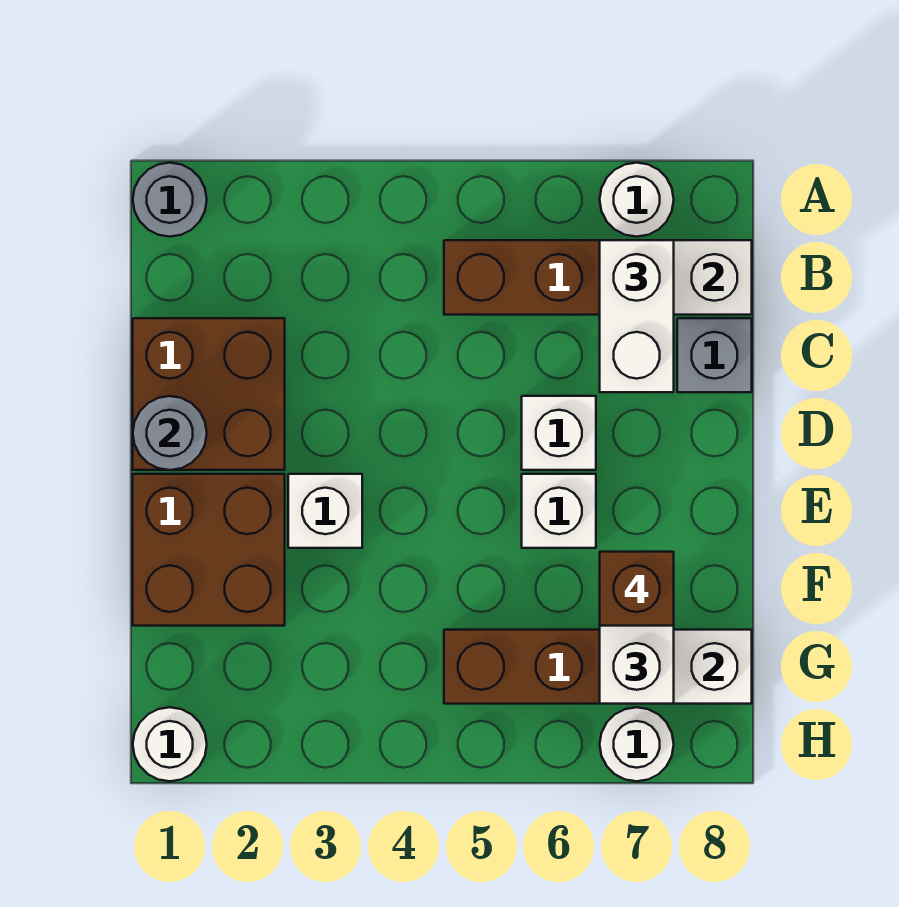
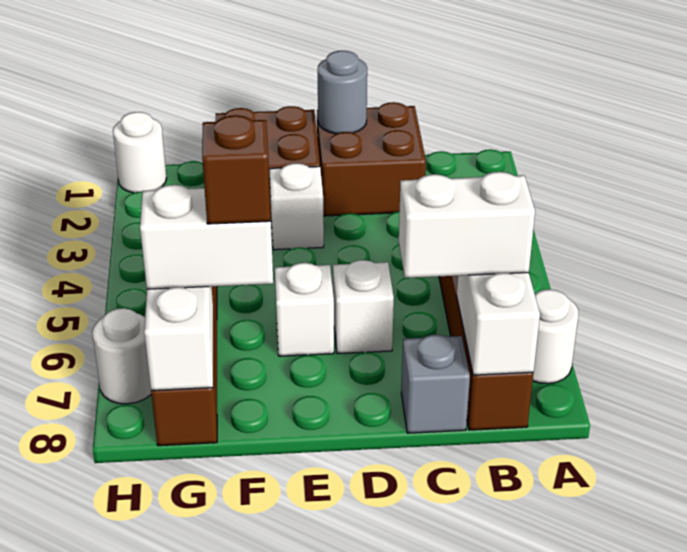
grey 1x1 round brick [133,163,207,237] -> none

